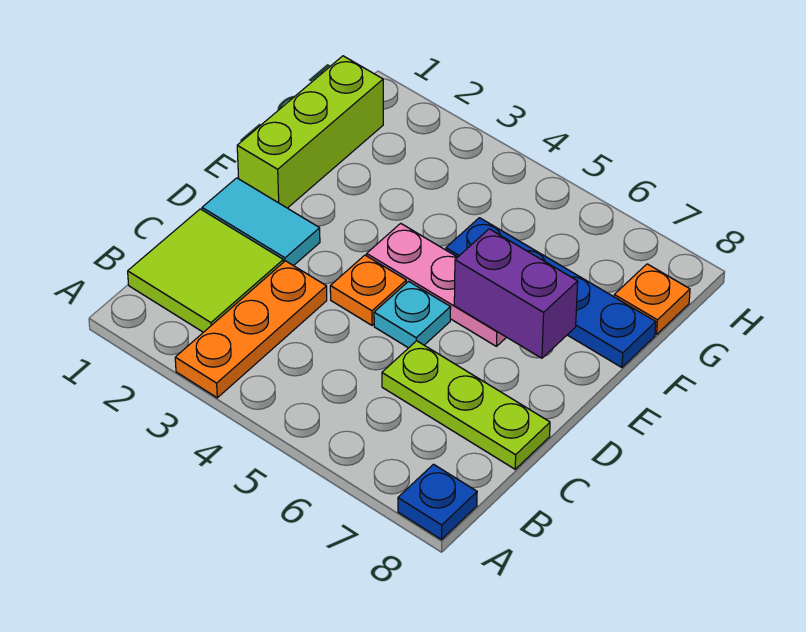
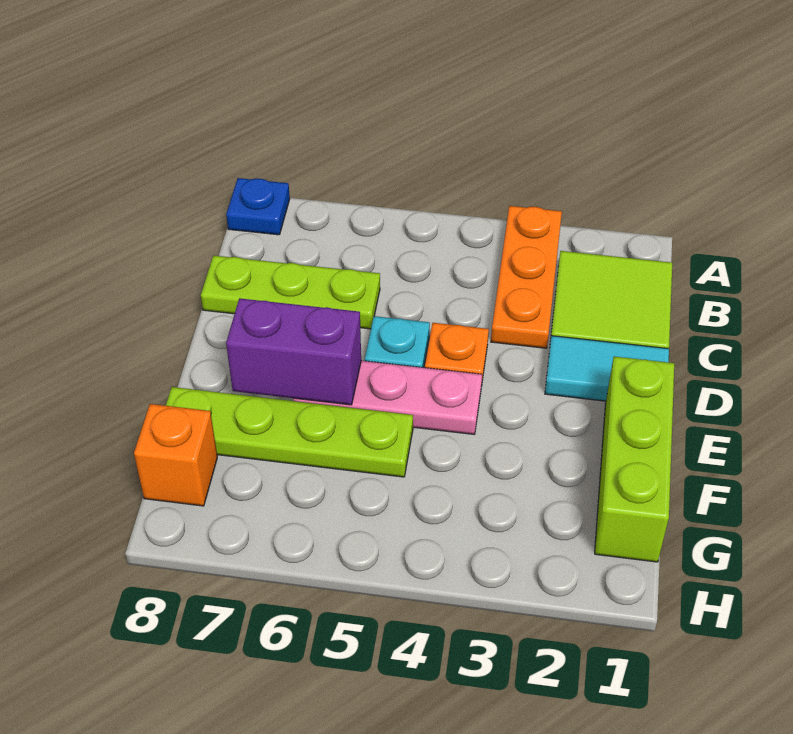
blue 1x4 plate [446,218,656,368] -> lime 1x4 plate [166,387,413,477]
orange 1x1 plate [614,264,690,335] -> orange 1x1 brick [134,404,217,506]

